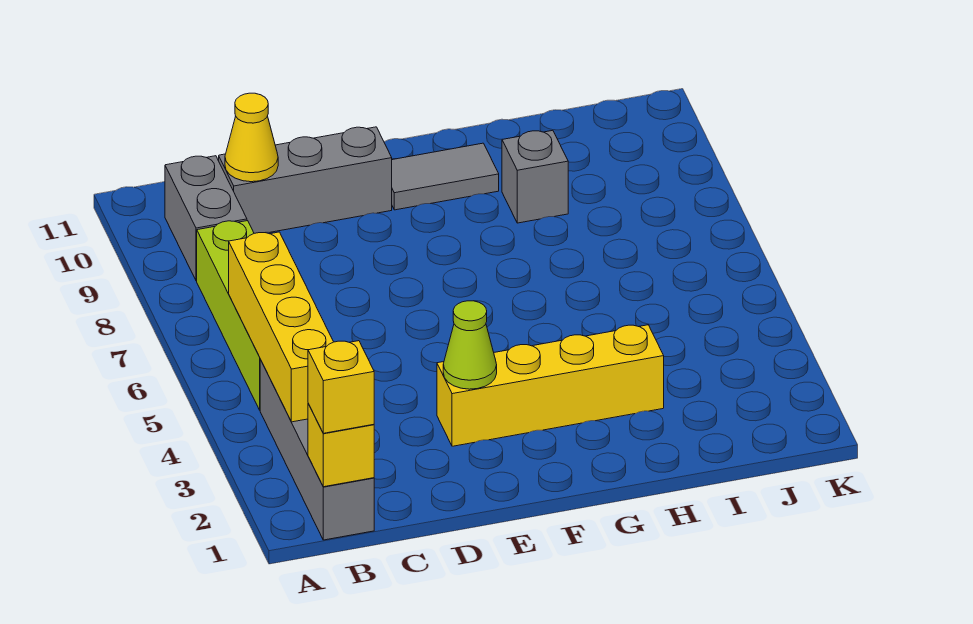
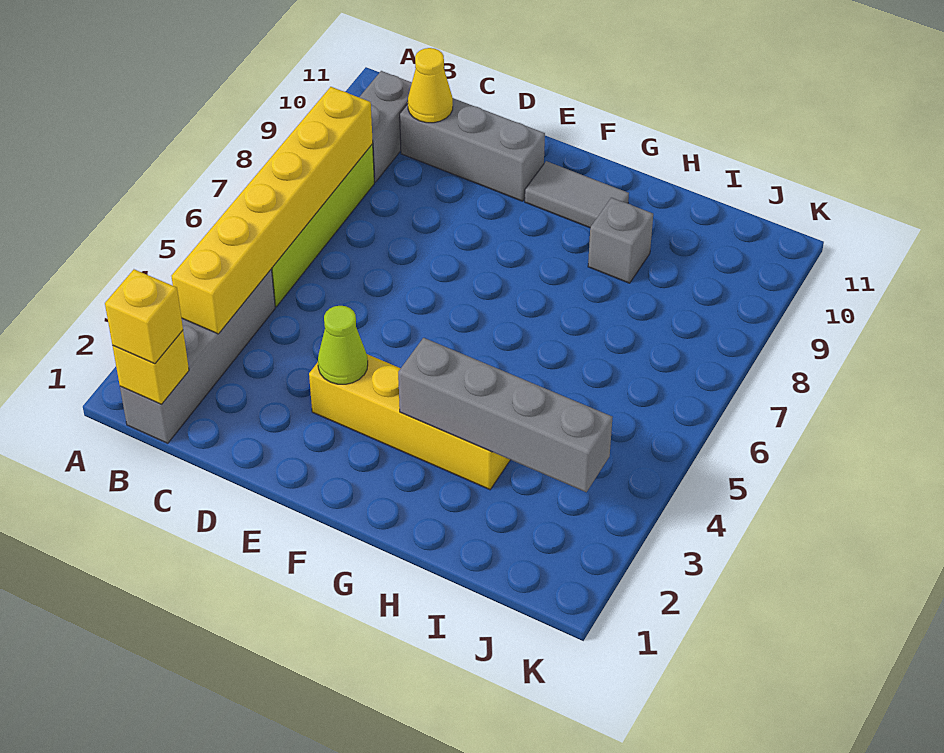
yellow 1x4 brick [229,232,333,422] -> yellow 1x6 brick [171,87,373,334]
none -> grey 1x4 brick [398,338,613,492]

